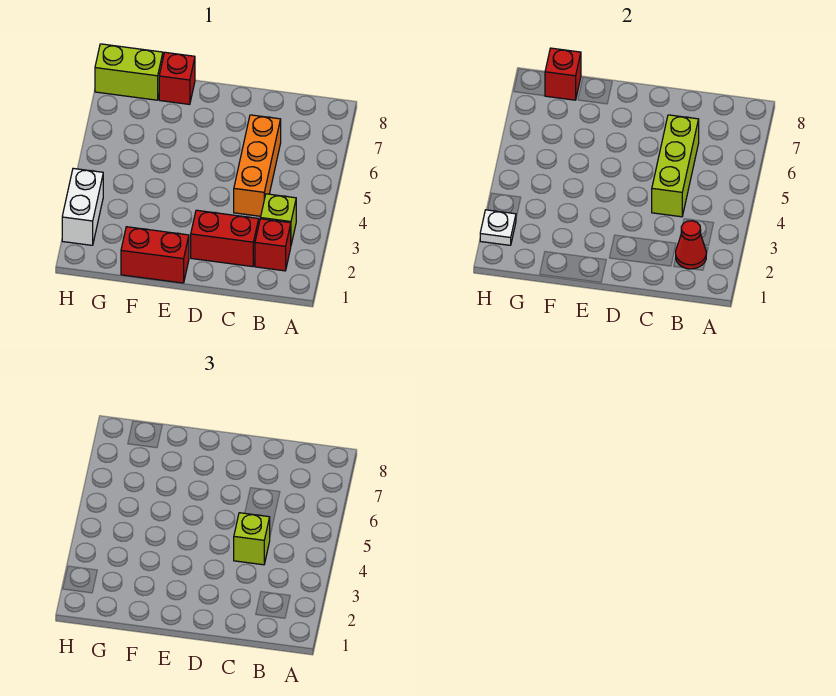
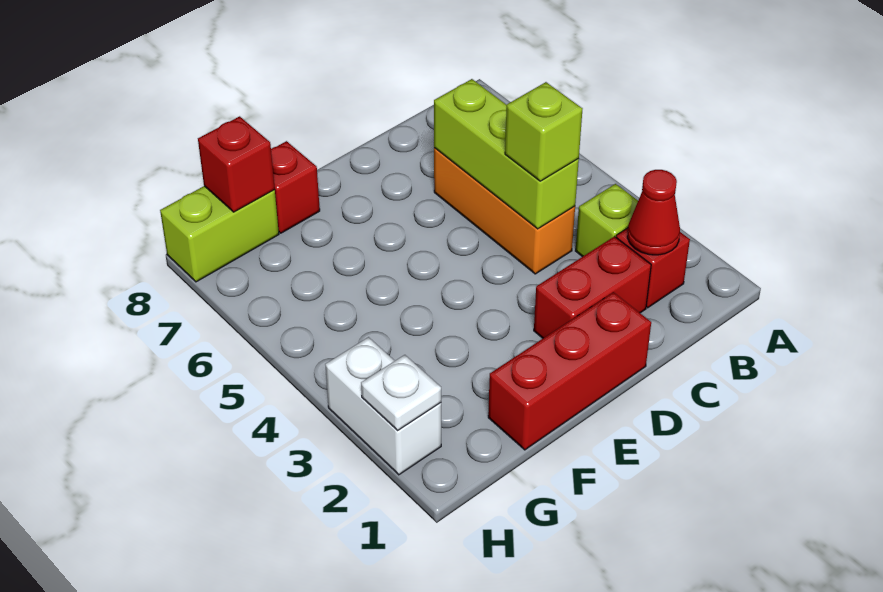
red 1x2 brick [121,227,189,283] -> red 1x3 brick [488,292,651,450]

